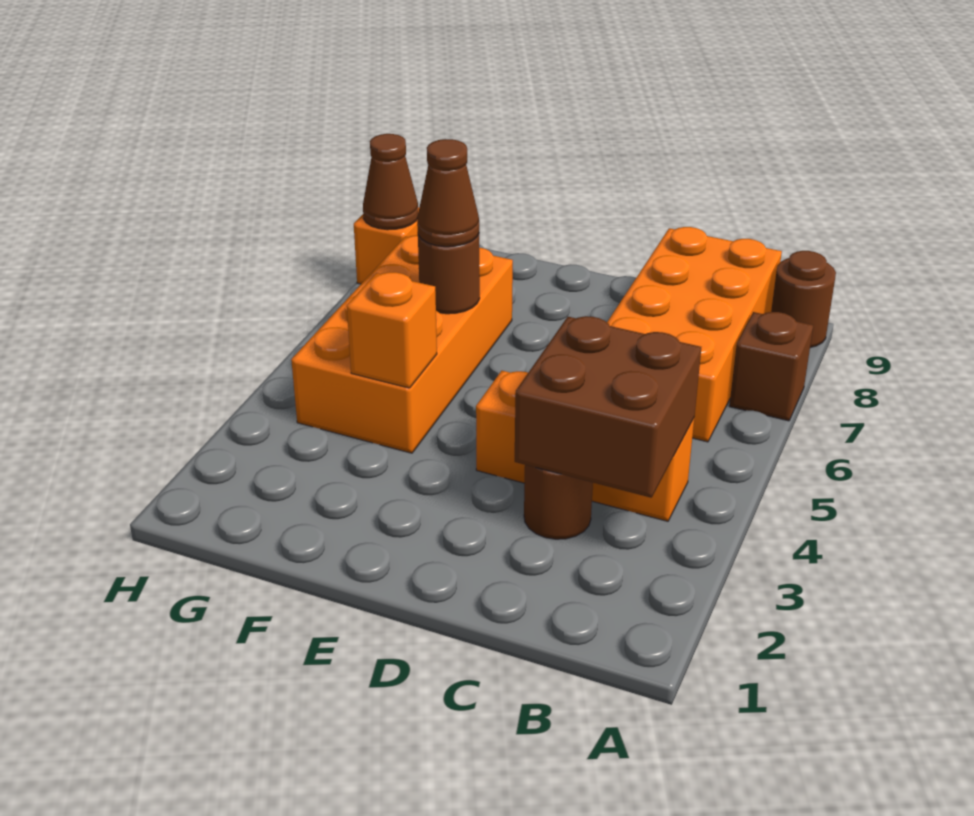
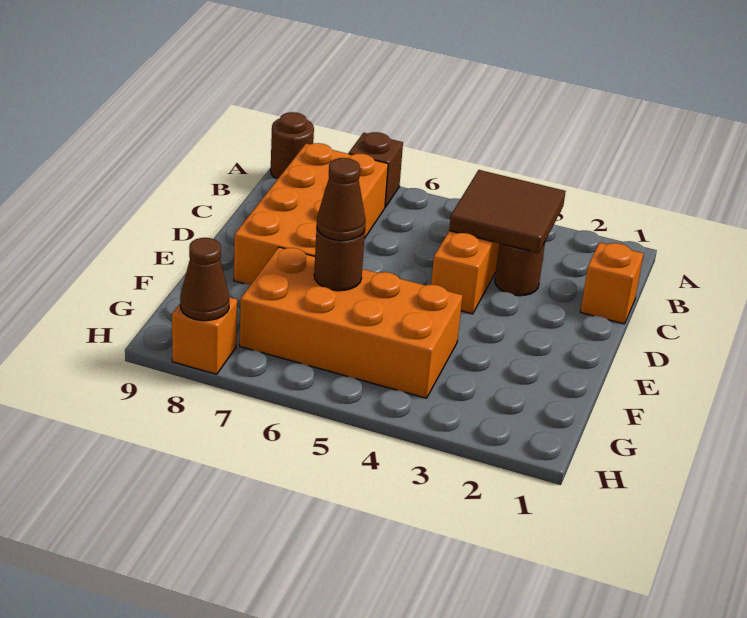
brown 2x2 brick [515,316,701,498] -> brown 2x2 tile [449,170,566,253]
orange 2x4 brick [607,227,782,442] -> orange 2x4 brick turned to [234,143,388,284]
orange 1x1 brick [347,272,437,388] -> orange 1x1 brick moved to [581,242,644,324]

